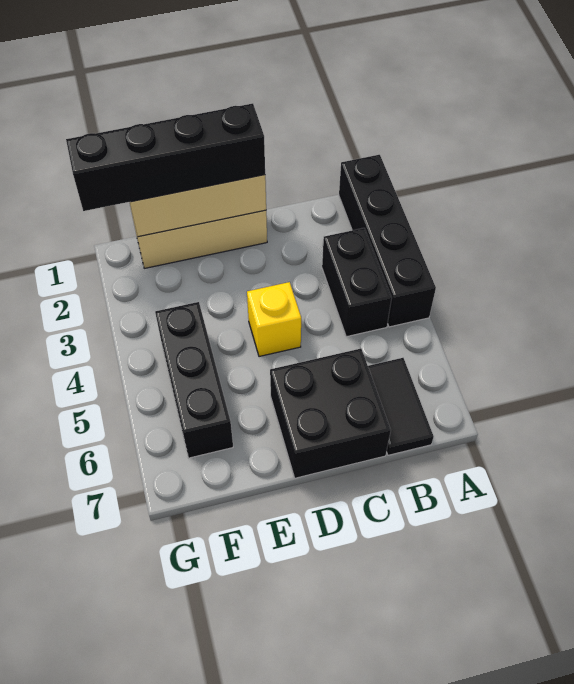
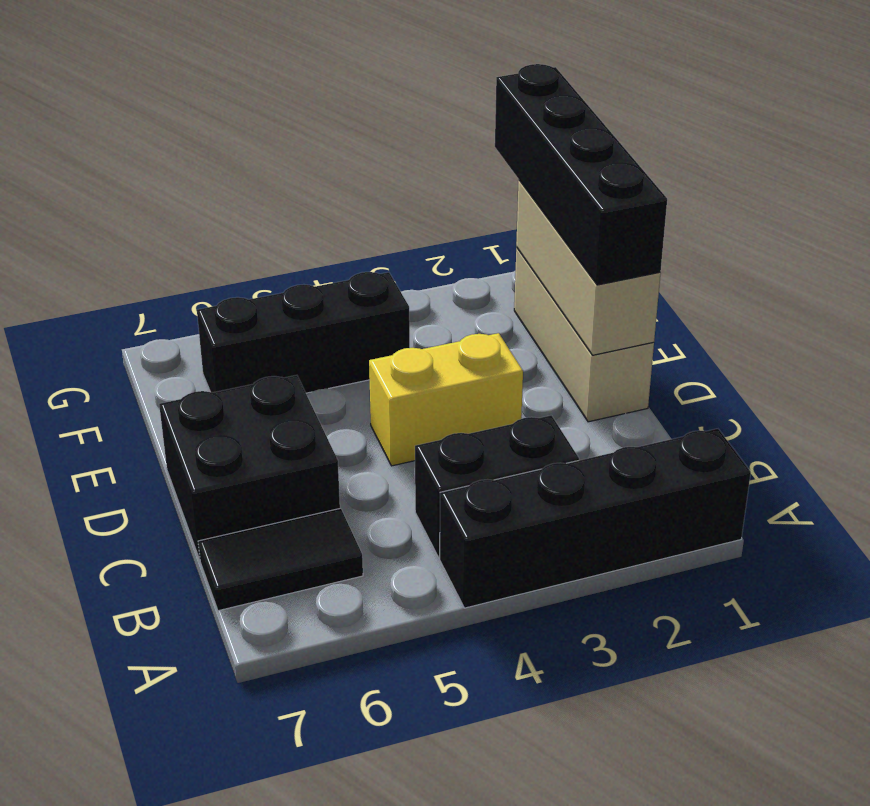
yellow 1x1 brick [247,282,301,356] -> yellow 1x2 brick [369,333,523,466]

